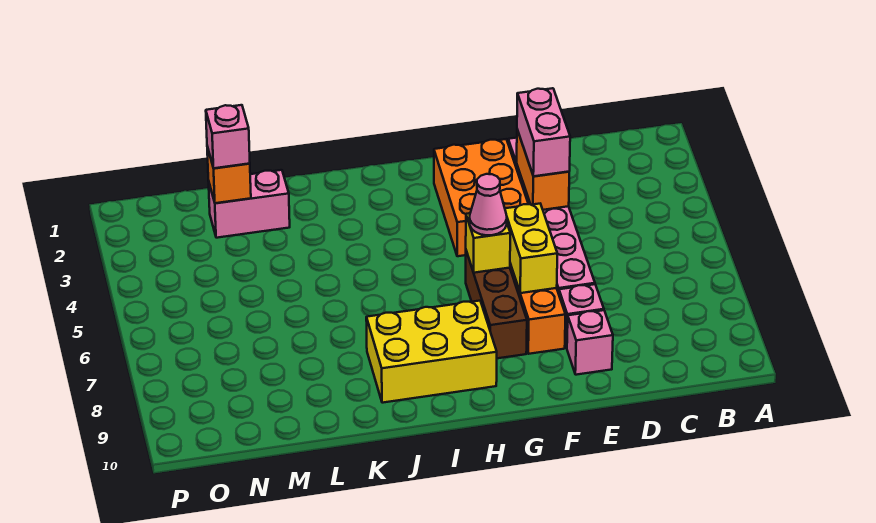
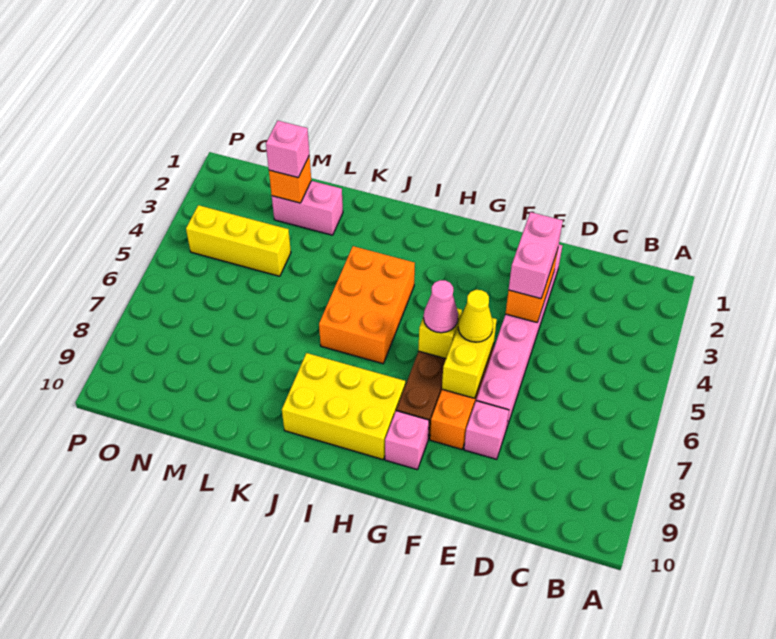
pink 1x1 brick [567,310,613,375] -> pink 1x1 brick moved to [385,411,429,470]
orange 2x3 brick [434,139,528,256] -> orange 2x3 brick moved to [319,246,415,364]
none -> yellow 1x1 cone [458,290,493,342]
none -> yellow 1x3 brick [186,205,291,276]

